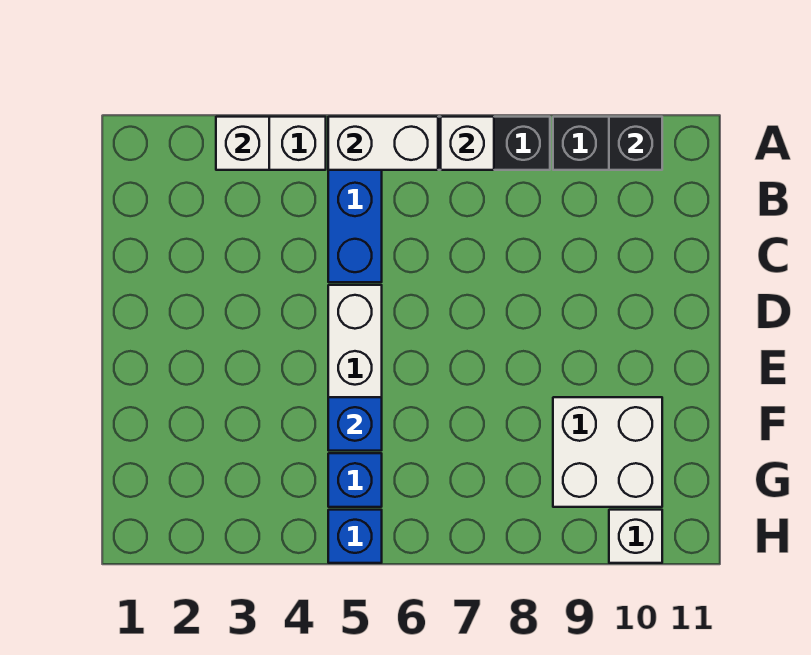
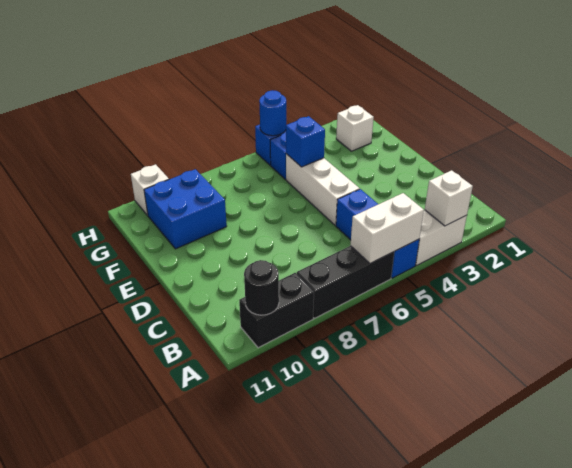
white 1x1 brick [441,117,494,170] -> white 1x1 brick moved to [336,105,374,151]
black 1x1 brick [609,117,662,170] -> black 1x1 round brick [244,260,279,315]
white 2x2 brick [553,397,662,507] -> blue 2x2 brick [144,169,227,249]
none -> blue 1x1 round brick [259,90,286,136]

